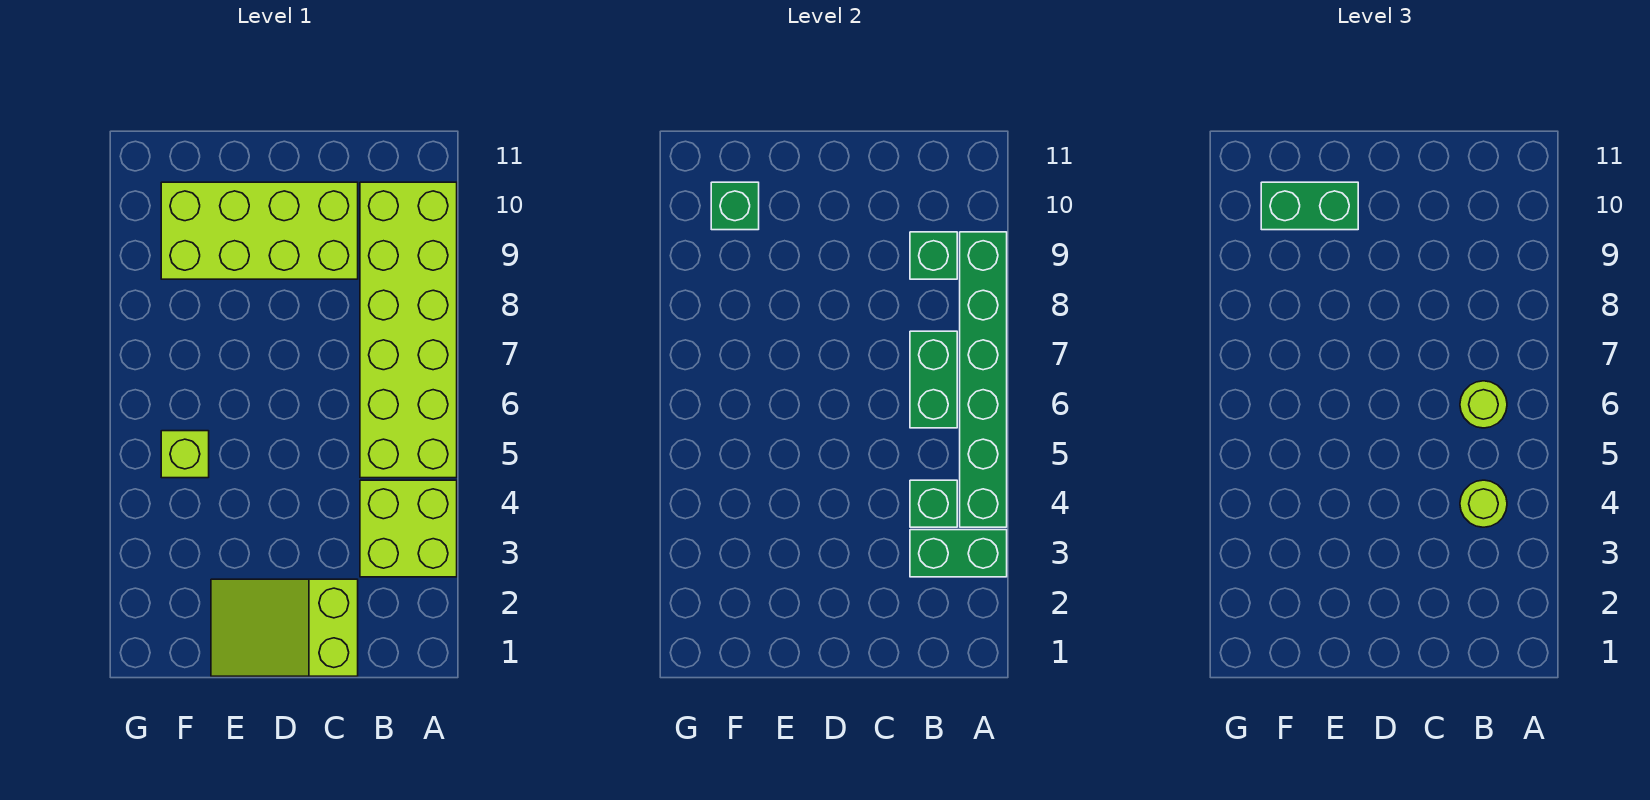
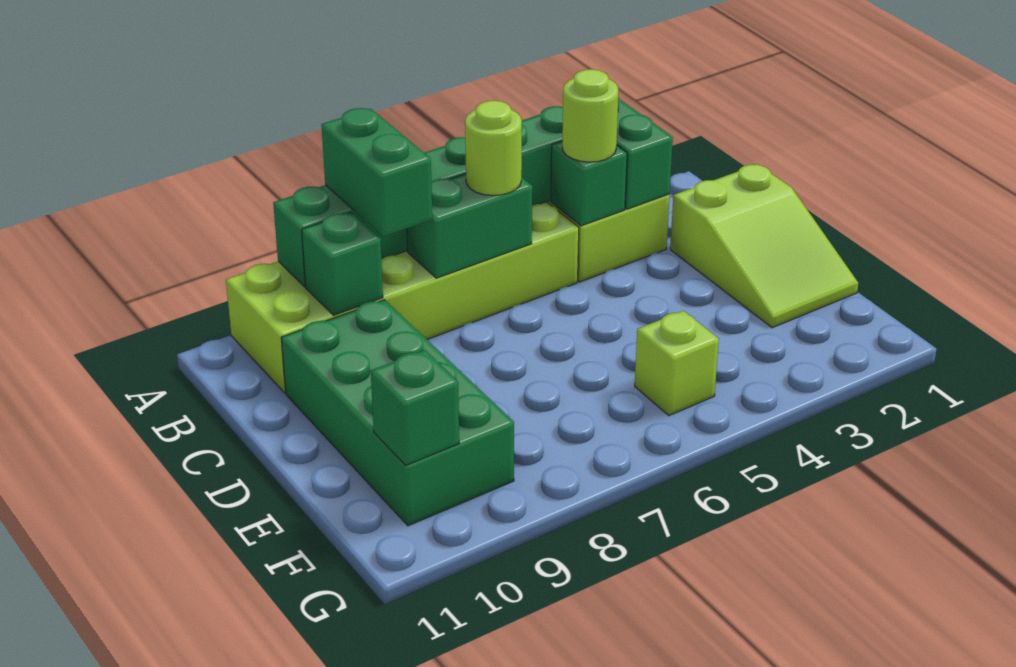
lime 2x4 brick [161,182,358,279] -> green 2x4 brick [281,300,514,526]
green 1x2 brick [1261,182,1358,230] -> green 1x2 brick moved to [321,108,432,237]

